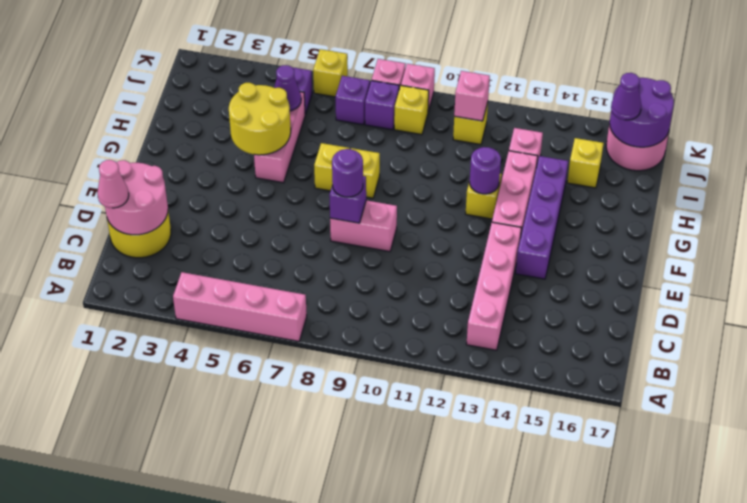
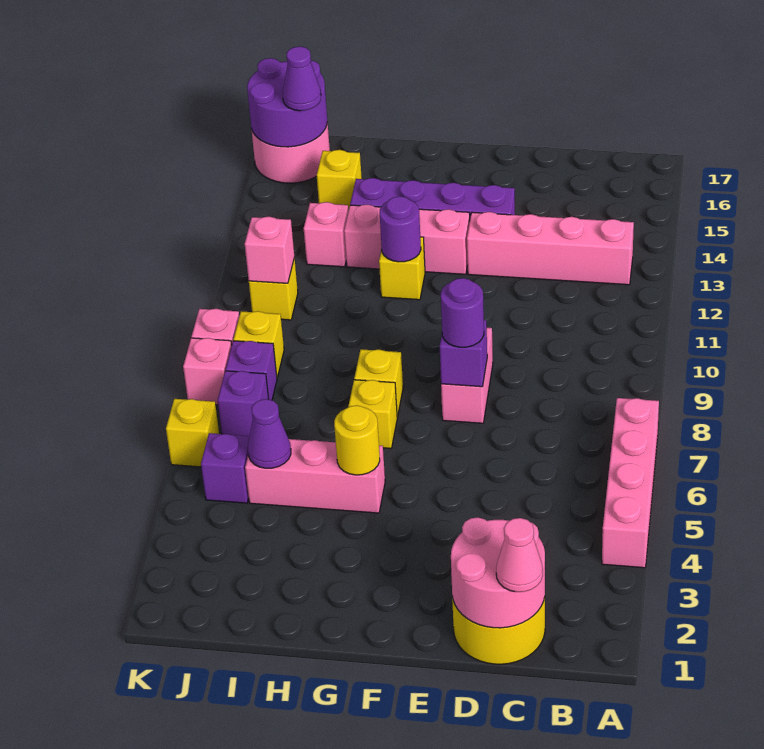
yellow 2x2 round brick [229,83,291,155] -> yellow 1x1 round brick [334,405,380,475]

